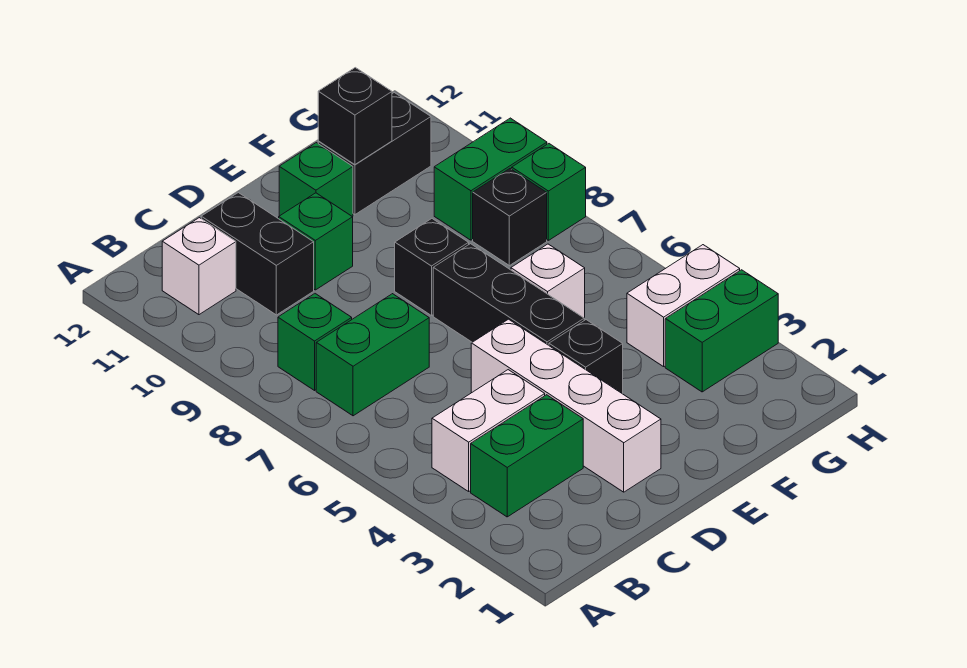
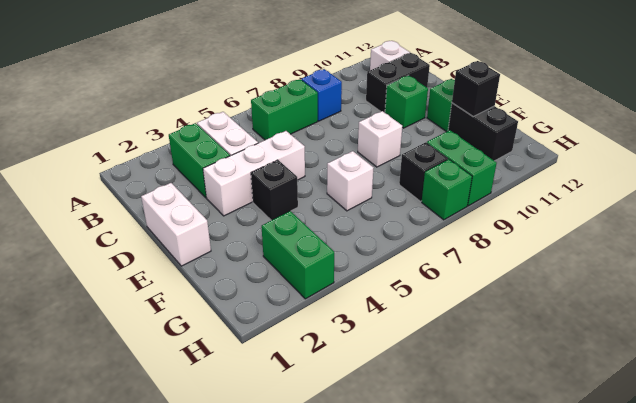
green 1x2 brick [316,294,429,416] -> green 1x2 brick turned to [251,79,318,140]
green 1x1 brick [278,294,352,390] -> blue 1x1 brick [301,69,342,121]
white 1x4 brick [471,319,661,492] -> white 1x3 brick [203,131,305,216]
black 1x3 brick [433,244,584,345] -> none
black 1x1 brick [395,219,469,315] -> white 1x1 brick [358,111,402,167]
white 1x2 brick [627,245,740,367] -> white 1x2 brick moved to [141,183,211,266]

